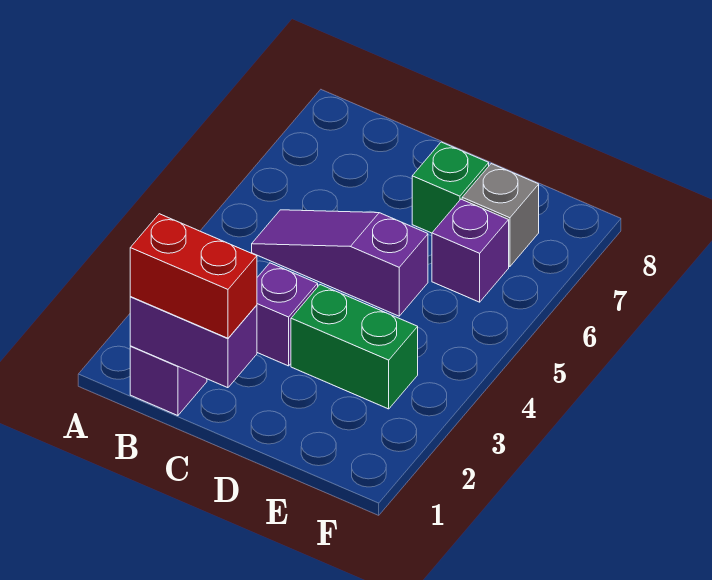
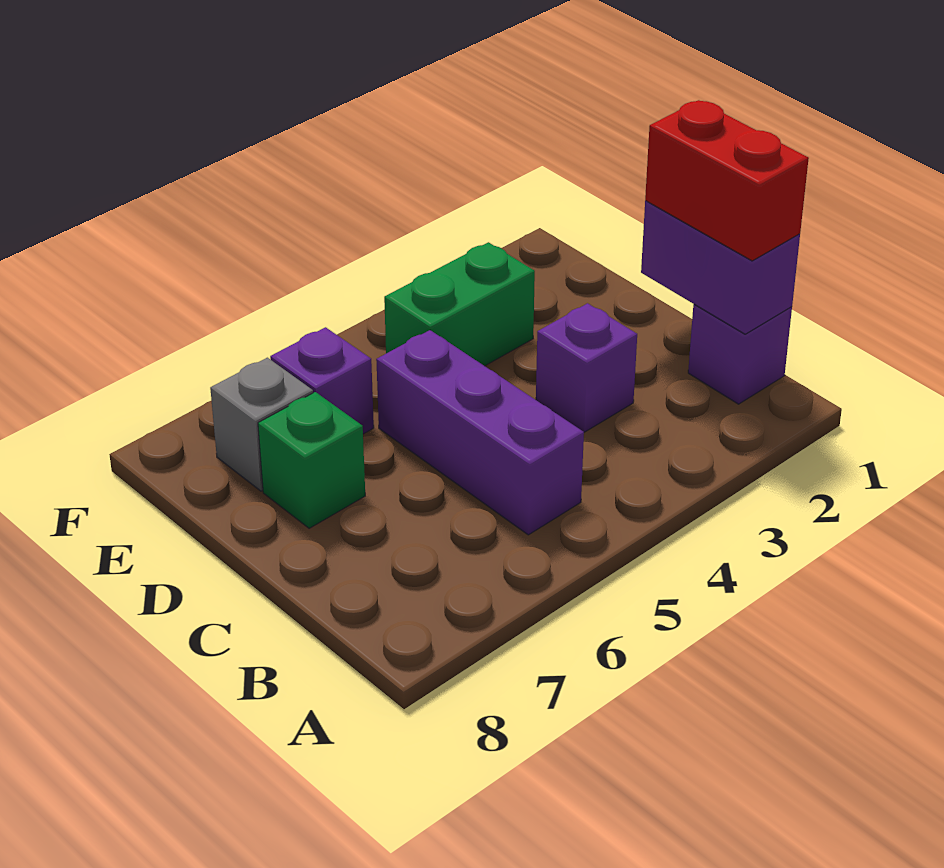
purple 1x3 slope [252,210,428,316] -> purple 1x3 brick [376,330,584,535]
green 1x2 brick [291,285,418,409] -> green 1x2 brick turned to [384,242,535,366]

